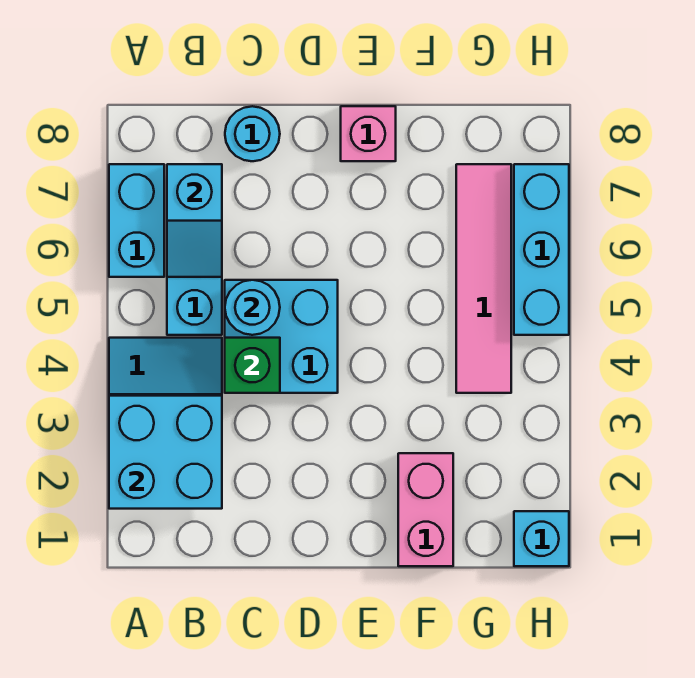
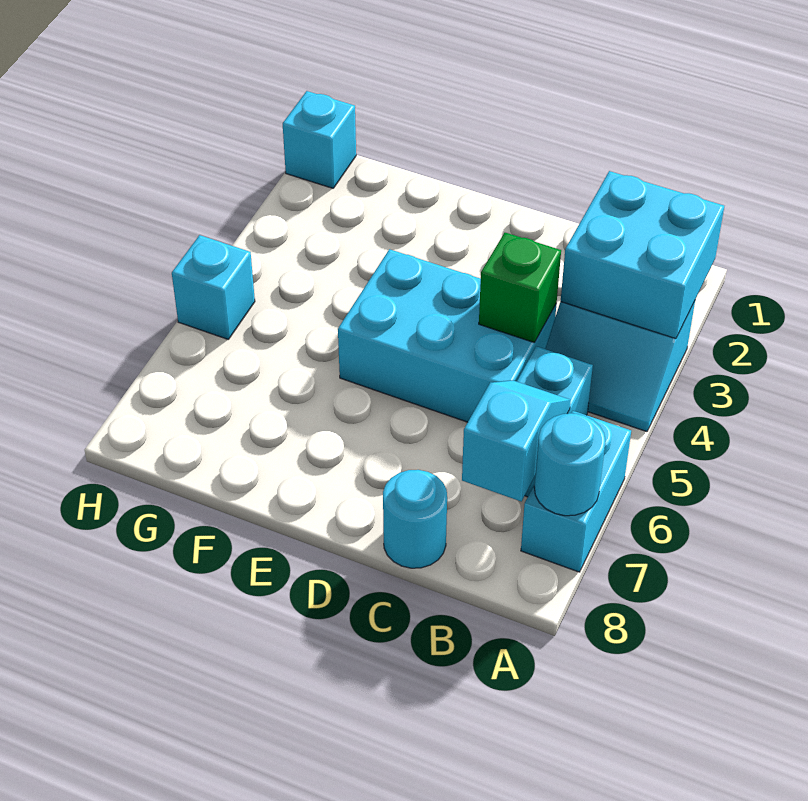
cyan 2x2 brick [225,280,338,393] -> cyan 2x3 brick [338,249,556,422]
cyan 1x1 round brick [225,280,280,335] -> cyan 1x1 round brick moved to [534,413,605,516]
pink 1x1 brick [341,106,396,161] -> none
pink 1x2 brick [398,453,453,566] -> none
pink 1x4 tile [456,164,511,393] -> none
cyan 1x3 brick [514,164,569,335] -> cyan 1x1 brick [172,235,255,339]

